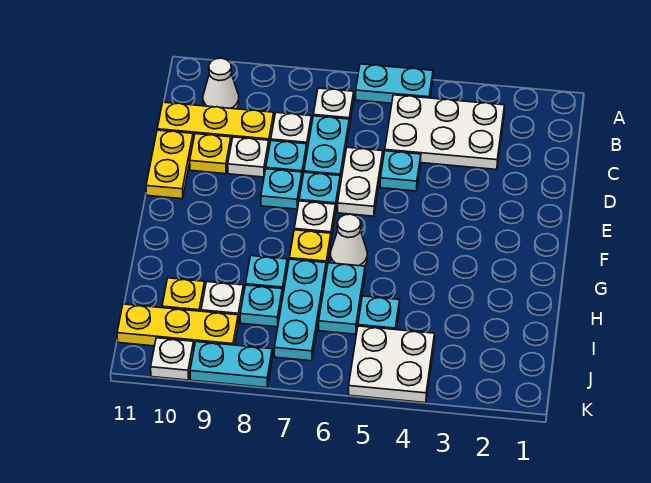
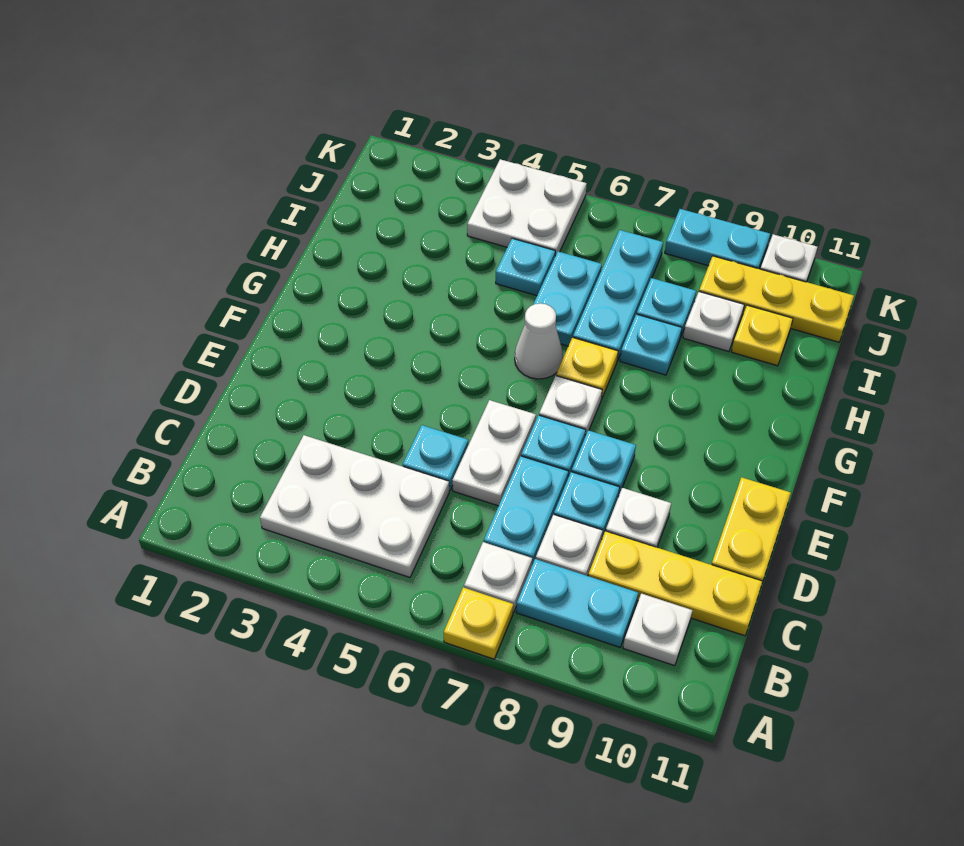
cyan 1x2 plate [356,64,433,103] -> cyan 1x2 plate moved to [516,559,638,647]
white 1x1 cone [203,58,239,109] -> white 1x1 plate [623,594,693,666]
yellow 1x1 plate [190,134,231,174] -> yellow 1x1 plate moved to [444,587,513,659]

